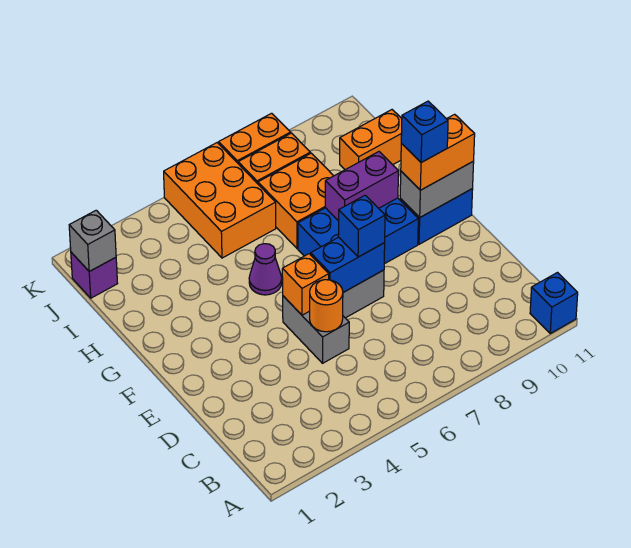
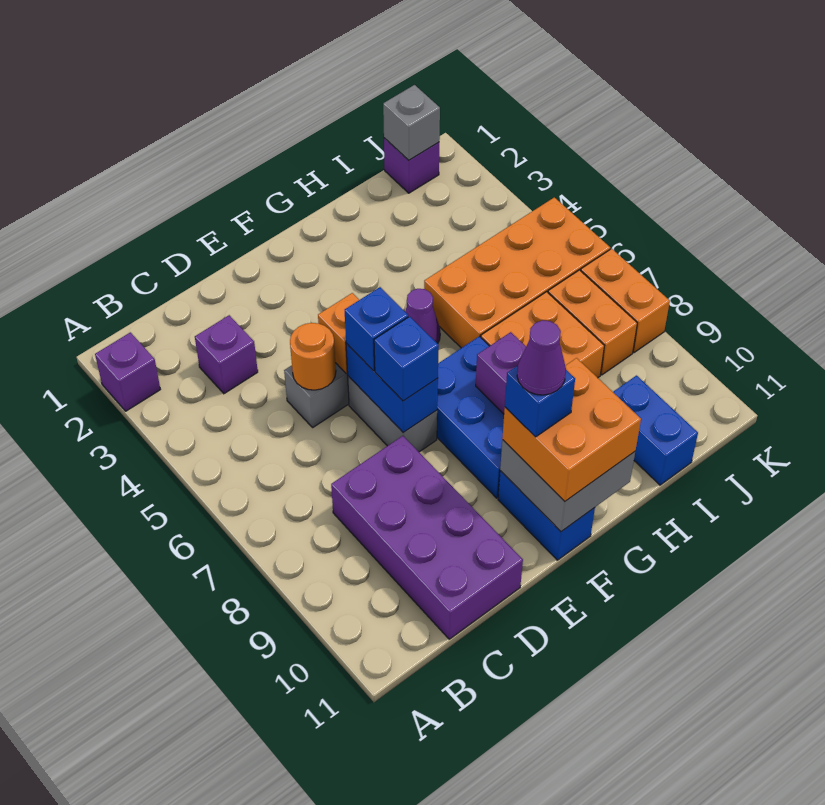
none -> purple 1x1 brick [95,332,160,411]
blue 1x1 brick [530,273,578,333] -> blue 1x1 brick moved to [345,287,408,371]
none -> purple 1x1 brick [195,315,258,394]
none -> purple 2x4 brick [331,436,523,639]
grey 1x2 brick [400,161,474,217] -> grey 2x2 brick [500,440,635,532]
orange 1x2 brick [401,114,475,190] -> orange 2x2 brick [502,358,641,501]
none -> purple 1x1 cone [517,320,566,395]
orange 2x3 brick [164,143,276,258] -> orange 2x4 brick [424,197,610,348]
orange 1x2 brick [340,110,402,170] -> blue 1x2 brick [613,376,698,485]

